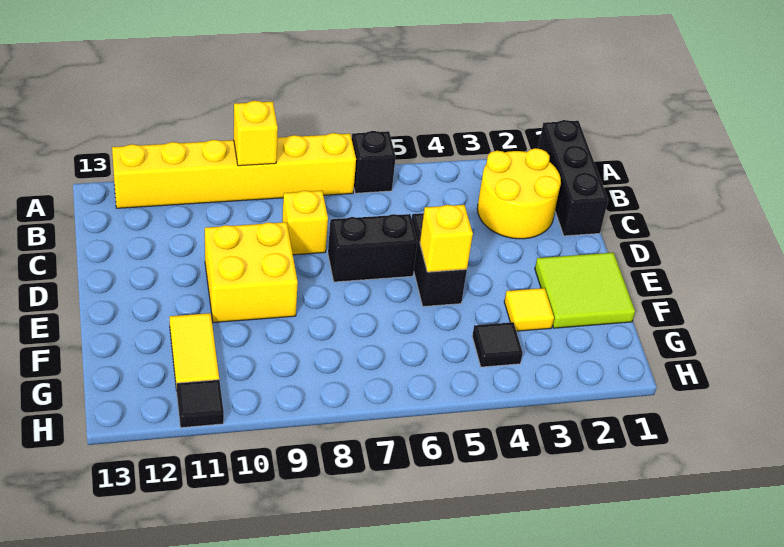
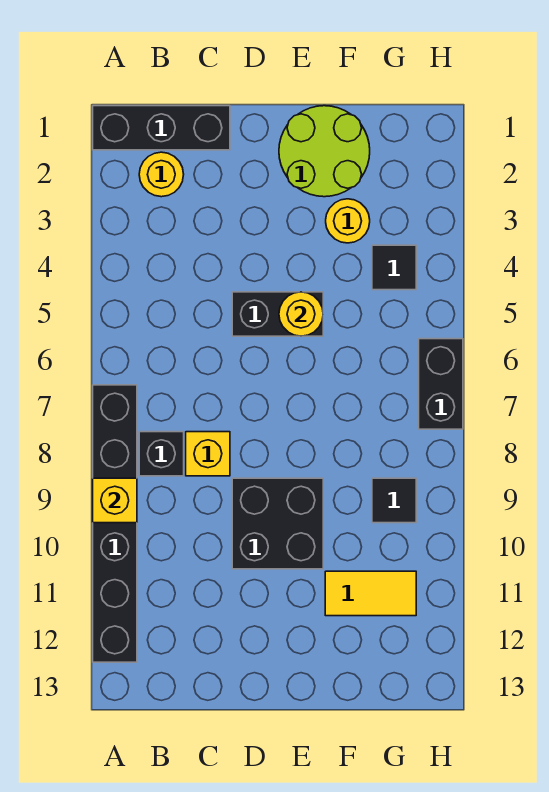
black 1x1 brick [352,131,396,193] -> black 1x1 brick moved to [139,432,184,476]
yellow 1x6 brick [112,133,356,208] -> black 1x6 brick [93,385,137,662]
yellow 2x2 round brick [477,148,561,239] -> yellow 1x1 round brick [139,152,184,197]
black 1x2 brick [328,214,417,282] -> black 1x2 brick moved to [419,339,463,429]
yellow 2x2 brick [205,222,298,323] -> black 2x2 brick [232,478,323,569]
lime 2x2 tile [535,253,635,328] -> lime 2x2 round brick [279,106,370,197]
yellow 1x1 brick [420,205,473,272] -> yellow 1x1 round brick [279,292,323,336]
yellow 1x1 tile [504,288,554,331] -> yellow 1x1 round brick [326,199,370,243]
black 1x1 tile [177,380,224,428] -> black 1x1 tile moved to [372,478,416,523]

